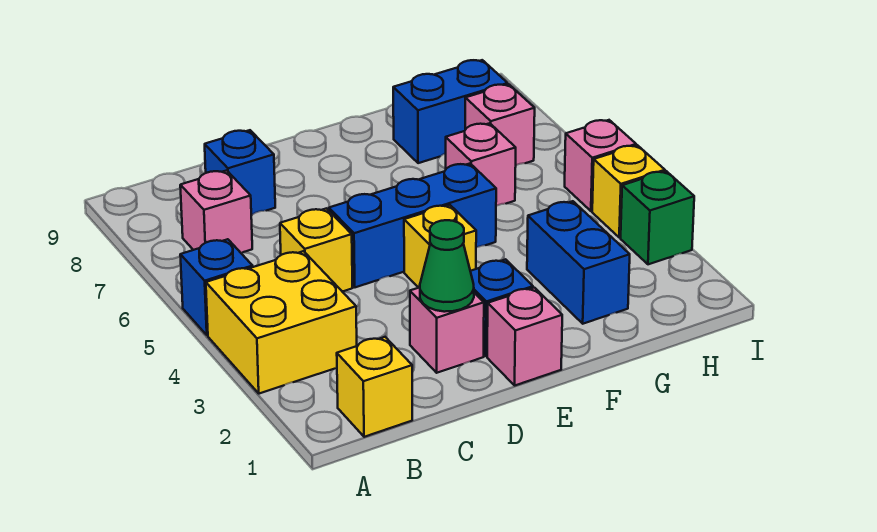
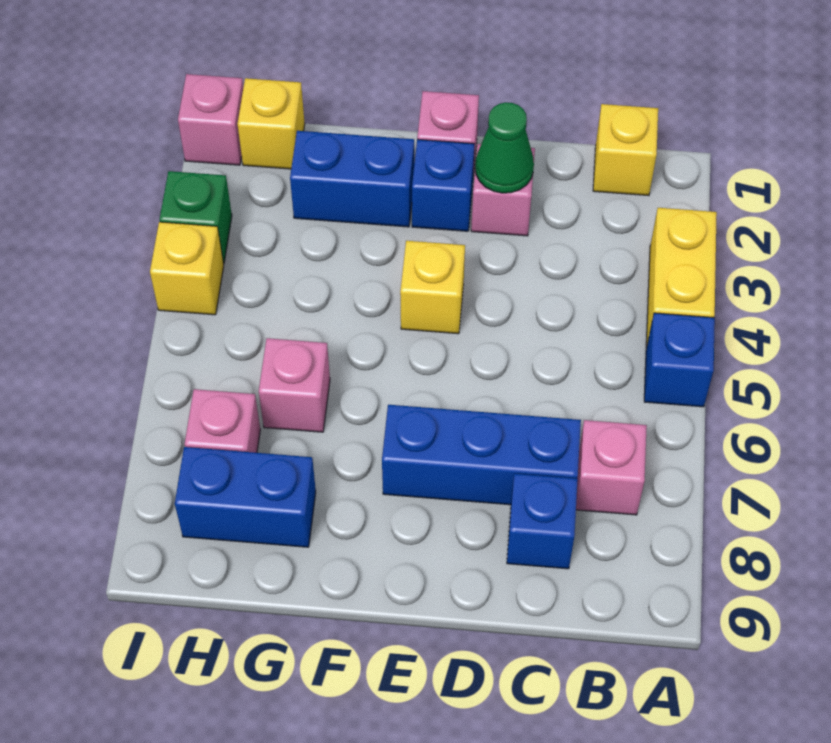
yellow 2x2 brick [206,251,357,394] -> yellow 1x2 brick [646,208,717,348]
yellow 1x1 brick [280,208,352,292] -> yellow 1x1 brick moved to [238,78,305,169]
blue 1x3 brick [329,164,496,287] -> blue 1x3 brick moved to [382,405,581,505]
blue 1x2 brick [527,201,630,324] -> blue 1x2 brick turned to [290,131,414,227]
pink 1x1 brick [565,120,636,211] -> pink 1x1 brick moved to [178,74,243,165]

